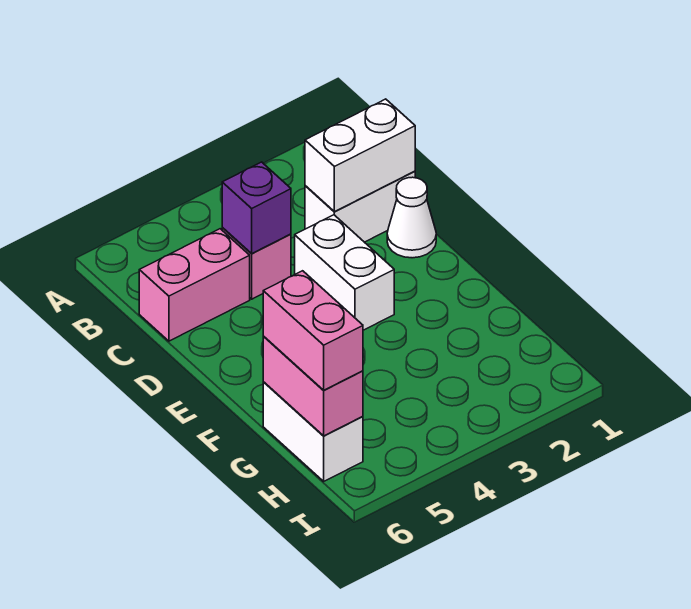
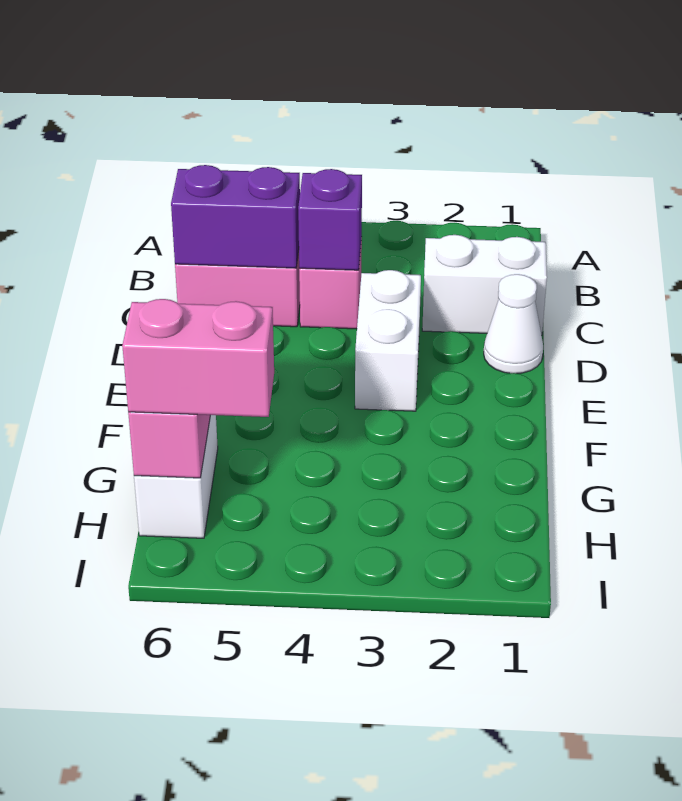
white 1x2 brick [305,99,415,212] -> none
none -> purple 1x2 brick [171,165,300,268]
pink 1x2 brick [263,271,363,390] -> pink 1x2 brick turned to [122,299,274,417]

